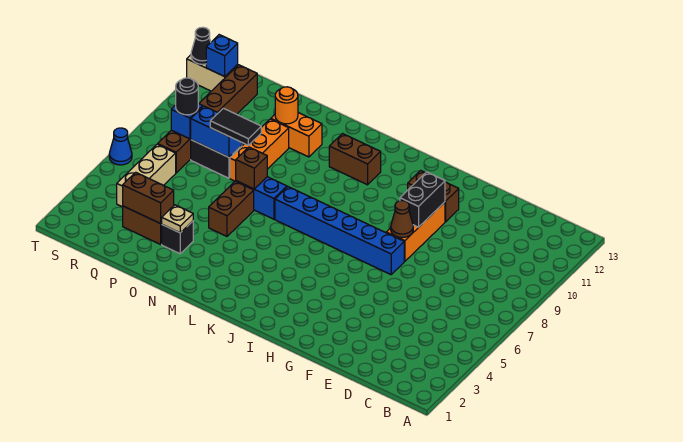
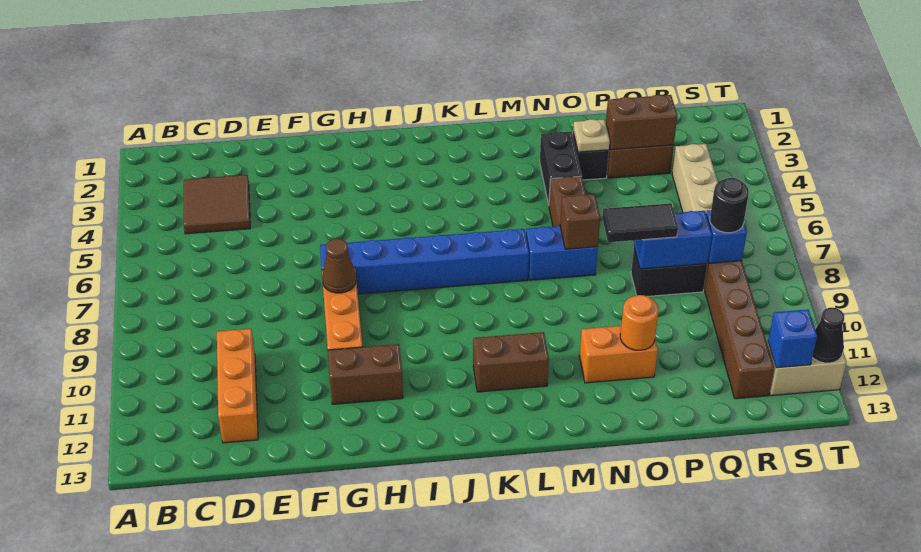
none -> brown 2x2 tile [184,175,250,234]
black 1x2 brick [400,172,445,227] -> black 1x2 brick moved to [540,131,582,205]
orange 1x3 brick [230,119,289,181] -> orange 1x3 brick moved to [217,329,258,443]
blue 1x1 cone [109,128,132,165] -> none

